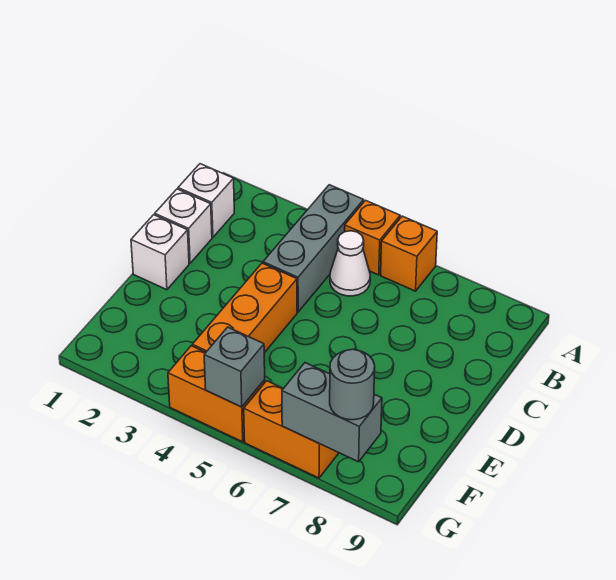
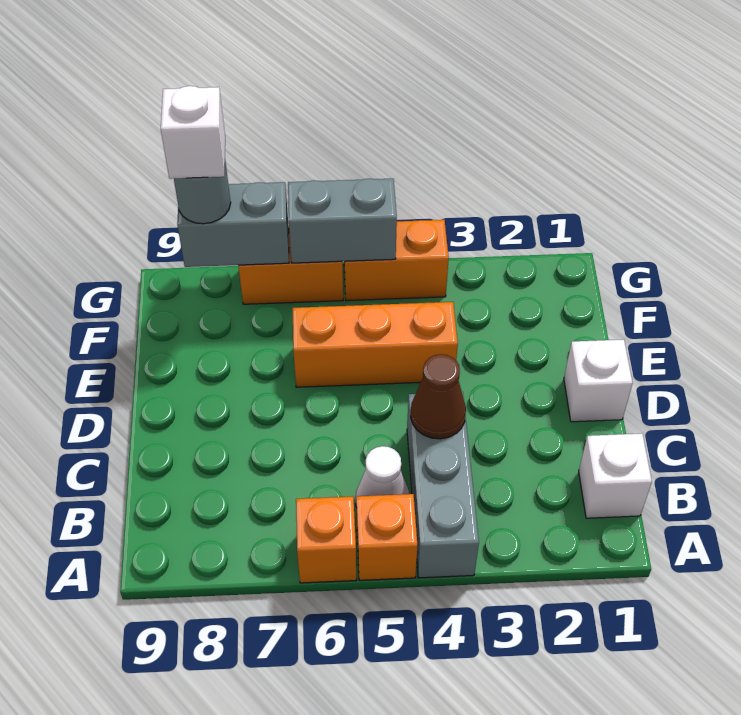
white 1x1 brick [155,189,212,263] -> white 1x1 brick moved to [161,86,225,179]
none -> brown 1x1 cone [410,354,466,439]
orange 1x3 brick [192,263,297,353] -> orange 1x3 brick turned to [293,302,458,387]
grey 1x1 brick [204,327,265,407] -> grey 1x2 brick [288,179,397,263]

